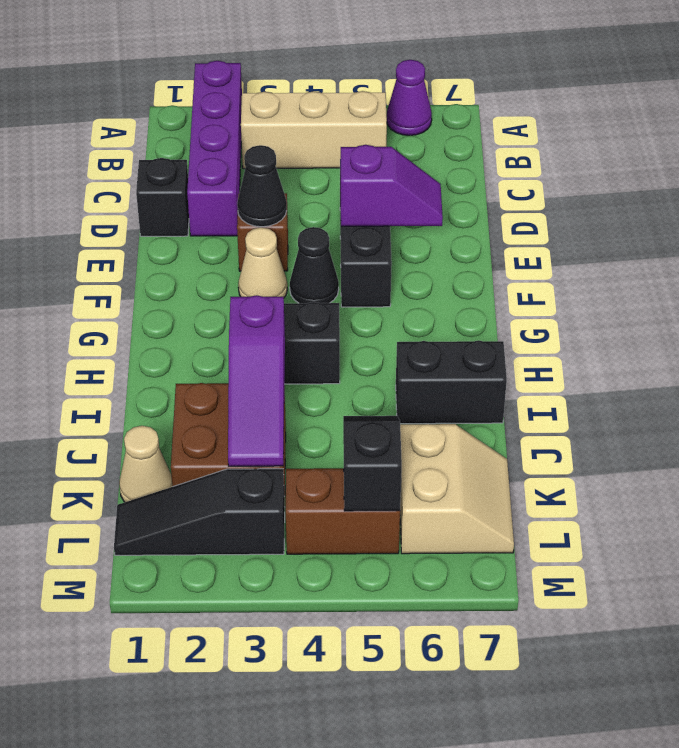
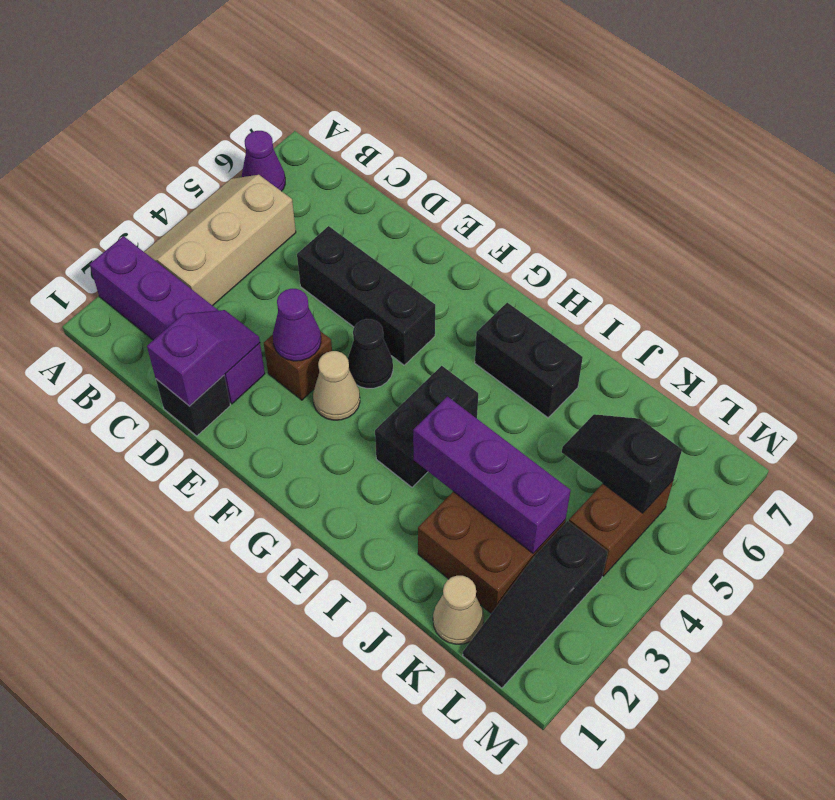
black 1x1 cone [237,145,287,227] -> purple 1x1 cone [273,289,321,361]
purple 1x2 slope [340,145,443,226] -> purple 1x2 slope moved to [147,310,260,406]
purple 1x3 slope [228,295,285,466] -> purple 1x3 brick [413,396,571,553]
black 1x2 brick [396,340,507,424] -> black 1x2 brick turned to [475,303,583,418]
tan 2x2 slope [400,424,514,554] -> none

